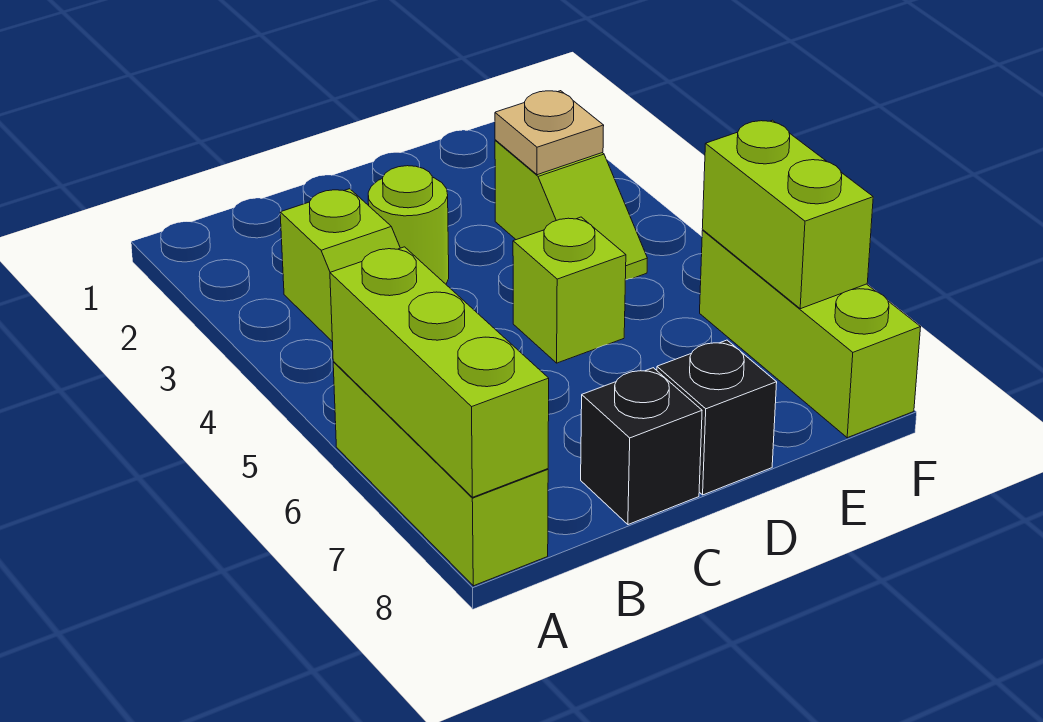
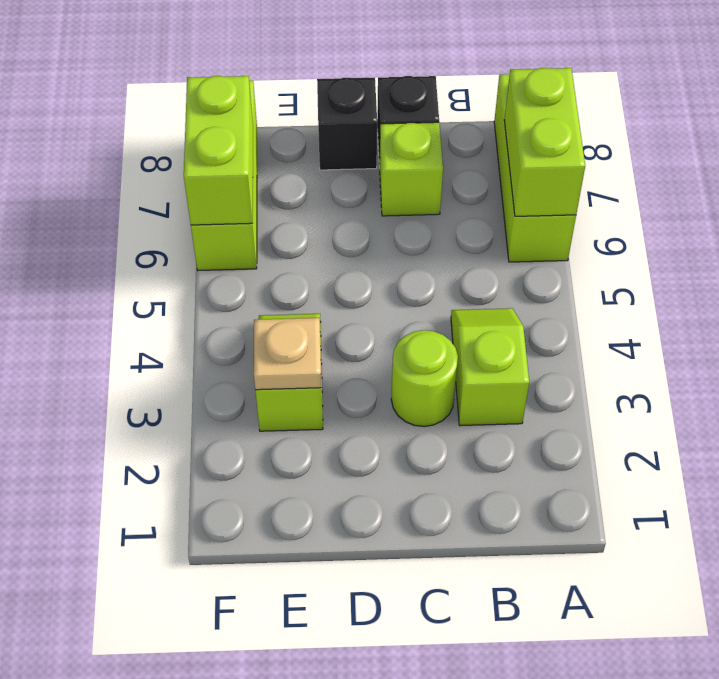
lime 1x3 brick [330,247,549,497] -> lime 1x2 brick [504,68,585,216]
lime 1x1 brick [513,217,626,363] -> lime 1x1 brick moved to [380,122,443,216]

